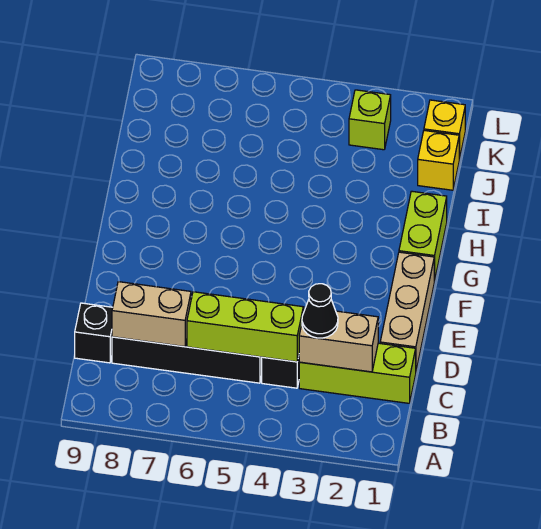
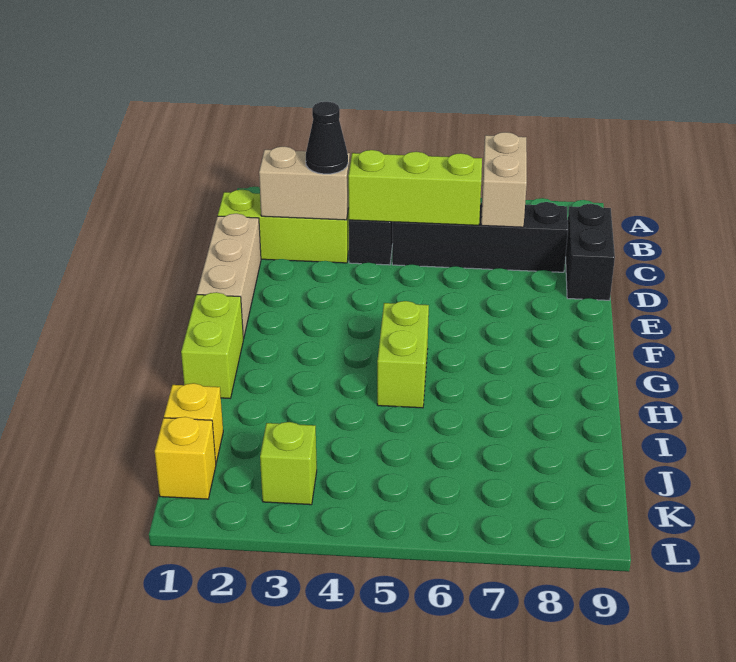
tan 1x2 brick [112,282,191,347] -> tan 1x2 brick turned to [481,132,527,227]
black 1x1 brick [75,303,113,363] -> black 1x2 brick [566,204,615,300]
none -> lime 1x2 brick [377,301,429,408]

